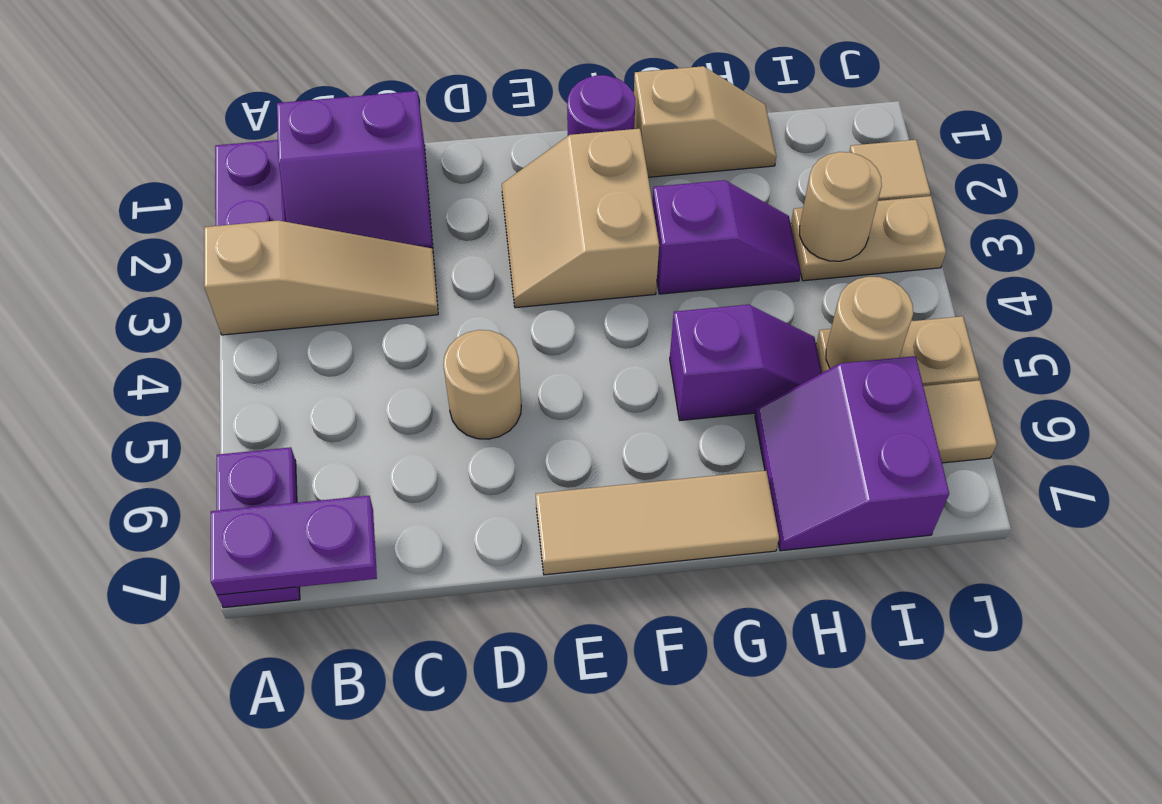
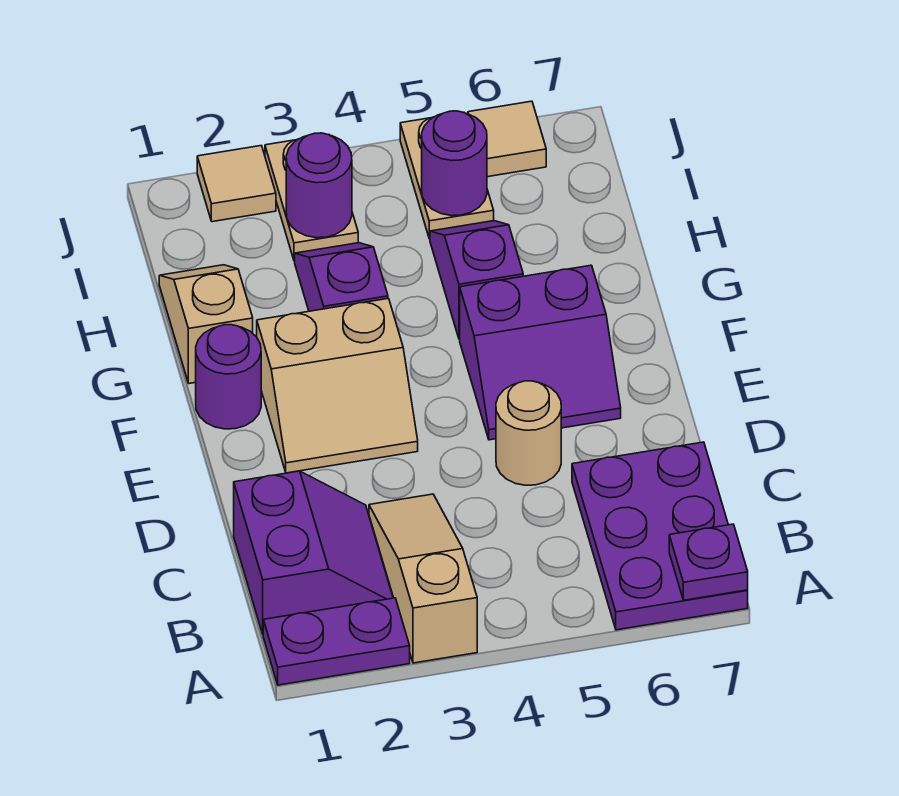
purple 1x2 plate [217,447,300,608] -> purple 2x3 plate [572,442,748,630]
purple 1x2 plate [211,496,377,595] -> purple 1x1 plate [669,524,748,600]
tan 1x3 tile [536,471,779,575] -> none
purple 2x2 slope [755,356,949,551] -> purple 2x2 slope moved to [460,265,621,440]
tan 1x1 round brick [800,152,882,261] -> purple 1x1 round brick [286,133,352,238]
tan 1x1 round brick [826,277,913,368] -> purple 1x1 round brick [422,111,487,216]

